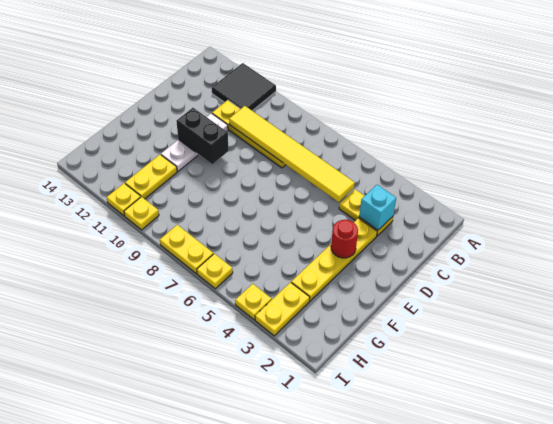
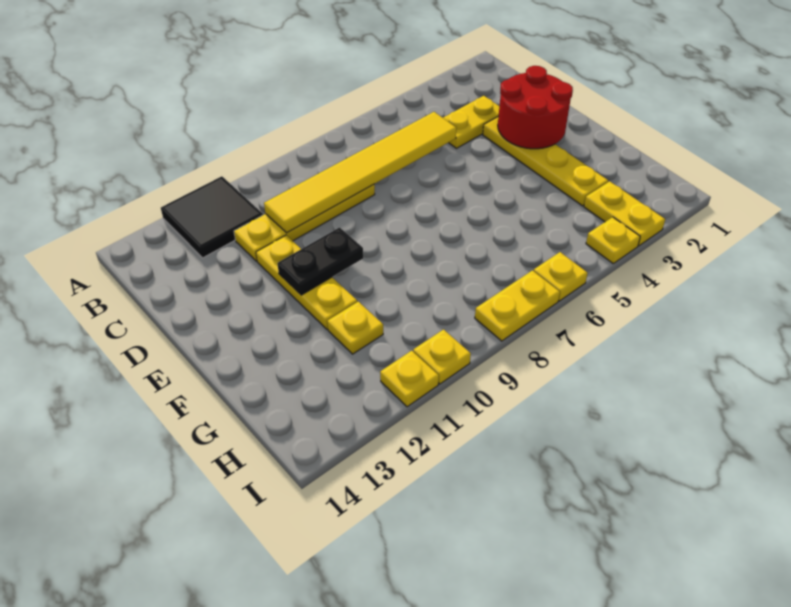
cyan 1x1 brick [359,185,396,230] -> none
white 1x3 plate [161,113,228,171] -> yellow 1x3 plate [256,235,357,329]
red 1x1 round brick [331,220,358,258] -> red 2x2 round brick [498,66,573,149]
black 1x2 brick [176,108,229,164] -> black 1x2 plate [277,227,363,295]
yellow 1x2 plate [125,155,177,199] -> yellow 1x1 plate [327,302,383,354]

